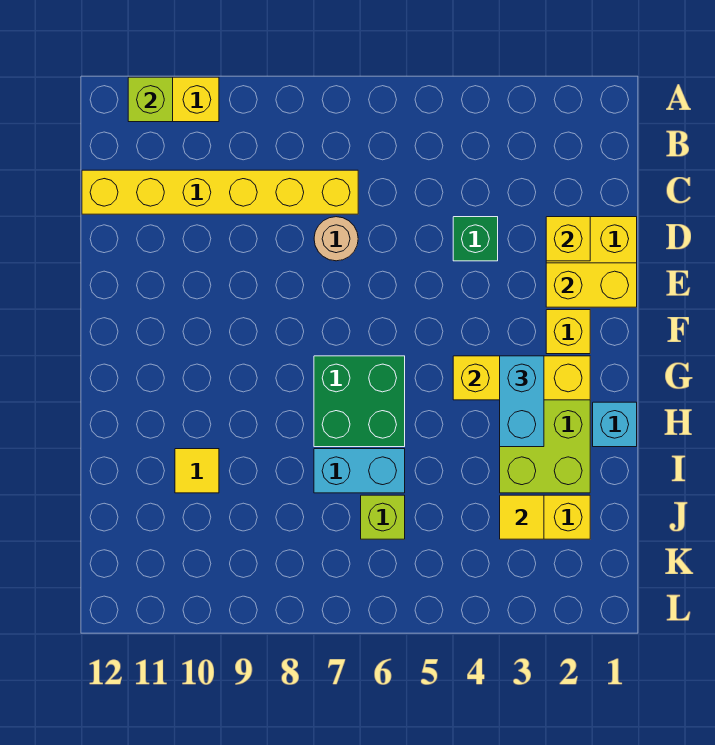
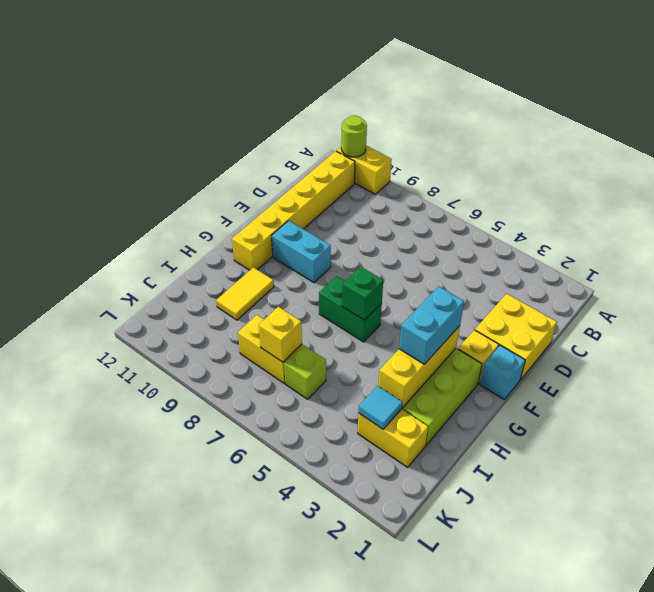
lime 1x1 brick [128,77,173,122] -> lime 1x1 round brick [341,116,367,157]
yellow 1x6 brick [82,170,358,214] -> yellow 1x6 brick turned to [232,151,355,270]
yellow 1x1 brick [546,217,590,261] -> yellow 1x1 brick moved to [259,307,302,362]
green 1x1 brick [453,217,498,261] -> green 1x1 brick moved to [342,266,383,320]
tan 1x1 round brick [314,217,358,261] -> none
yellow 1x2 brick [546,263,637,307] -> yellow 1x2 brick moved to [238,315,302,383]
yellow 1x3 brick [453,356,590,400] -> yellow 1x3 brick turned to [378,326,460,408]
green 2x2 brick [314,356,405,447] -> green 1x2 brick [319,276,382,342]
cyan 1x1 brick [593,402,637,447] -> cyan 1x1 brick moved to [480,345,525,399]
cyan 1x2 brick [314,449,405,493] -> cyan 1x2 brick moved to [272,221,331,283]
yellow 1x1 tile [175,449,219,493] -> yellow 1x2 tile [216,267,274,320]
yellow 1x1 tile [500,495,544,539] -> cyan 1x1 tile [358,386,402,429]

